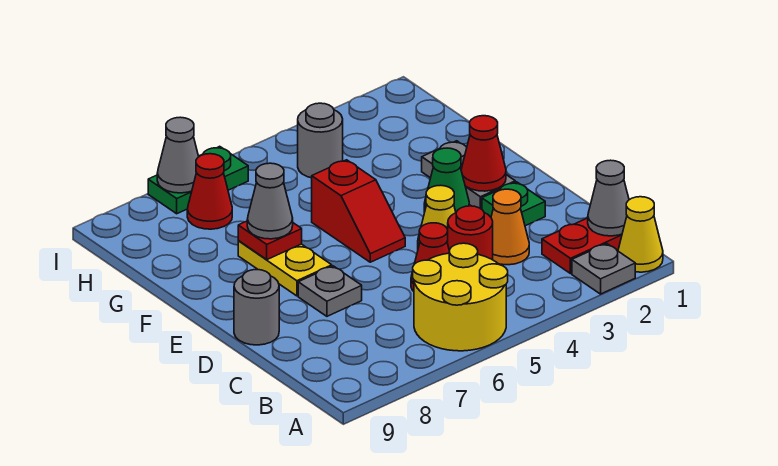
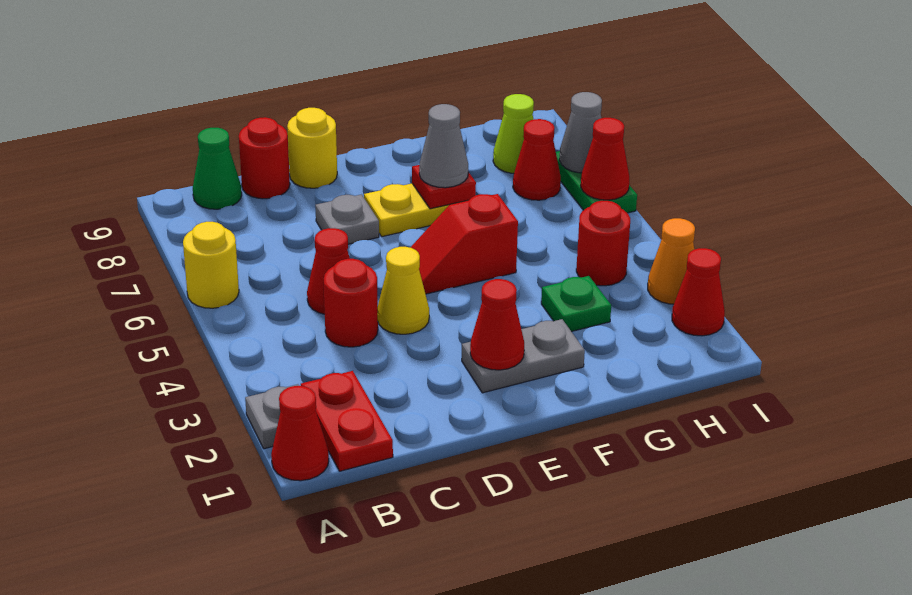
yellow 1x1 cone [618,197,663,272] -> red 1x1 cone [271,386,329,481]
yellow 2x2 round brick [412,243,508,351] -> yellow 1x1 round brick [183,222,239,308]
grey 1x1 cone [588,160,629,236] -> none
orange 1x1 cone [491,189,529,265] -> orange 1x1 cone moved to [648,218,695,304]
none -> red 1x1 round brick [239,117,290,199]
green 1x1 plate [482,182,545,226] -> green 1x1 plate moved to [541,276,611,332]
grey 1x1 round brick [234,270,279,345] -> yellow 1x1 round brick [287,108,337,188]
green 1x1 cone [424,148,469,212] -> green 1x1 cone moved to [193,128,242,209]
grey 1x1 round brick [298,103,343,178] -> red 1x1 round brick [576,201,630,286]
none -> lime 1x1 cone [493,94,534,173]
none -> red 1x1 cone [672,248,725,336]
none -> red 1x1 cone [581,118,629,200]

